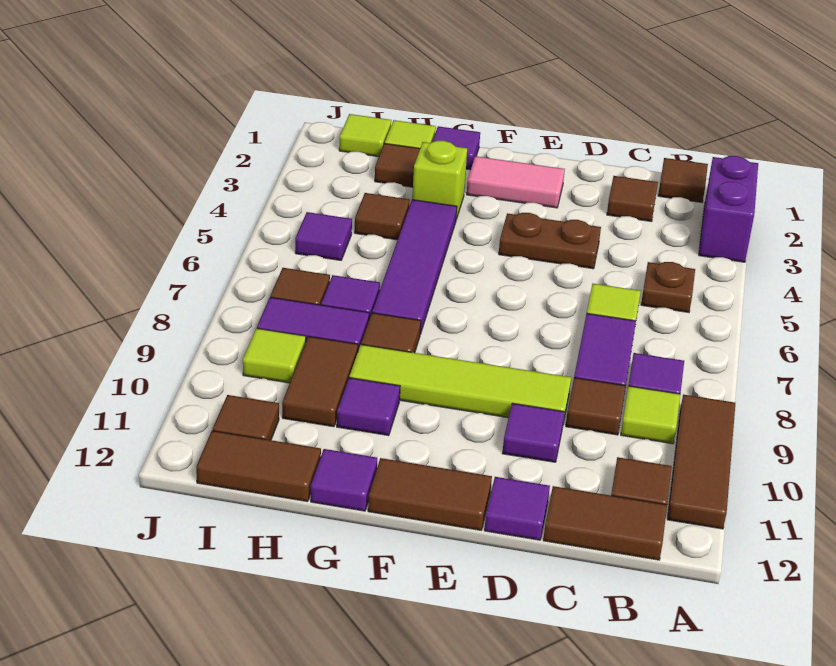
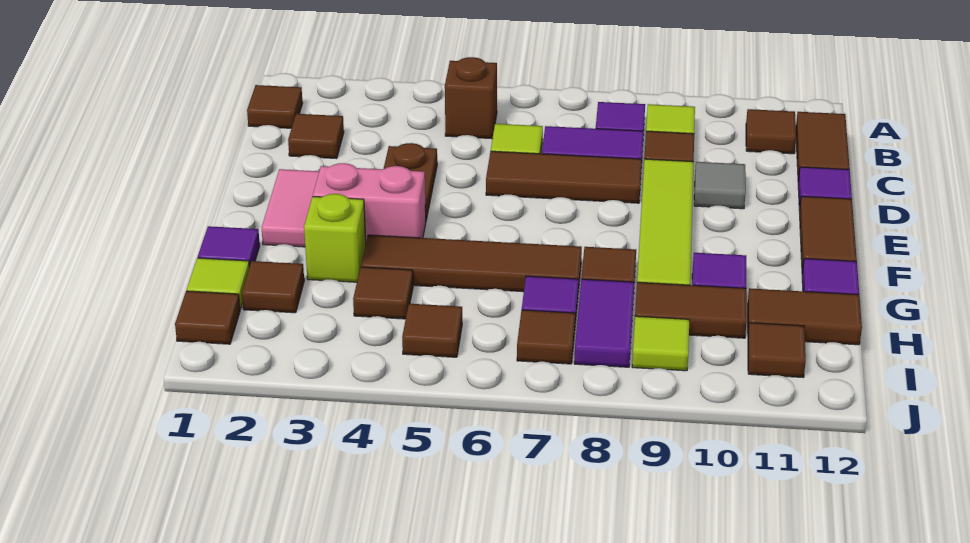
purple 1x2 brick [699,156,758,262] -> none
brown 1x3 tile [667,395,735,529] -> brown 1x3 tile moved to [486,151,642,203]
brown 1x1 plate [641,262,695,312] -> brown 1x1 brick [445,57,497,139]
purple 1x1 tile [502,403,564,462] -> grey 1x1 tile [694,162,746,209]
none -> pink 1x2 brick [313,163,426,241]
purple 1x4 tile [372,200,457,334] -> brown 1x4 tile [361,235,582,292]
brown 1x2 tile [196,431,321,502] -> brown 1x2 tile turned to [748,288,862,345]
lime 1x1 tile [339,114,391,157] -> brown 1x1 tile [175,291,240,344]
purple 1x1 tile [295,212,352,260] -> brown 1x1 tile [402,304,462,357]

